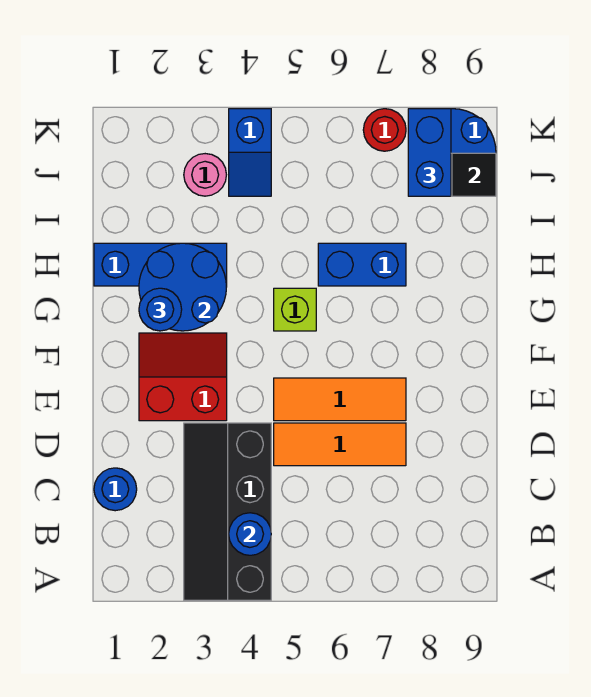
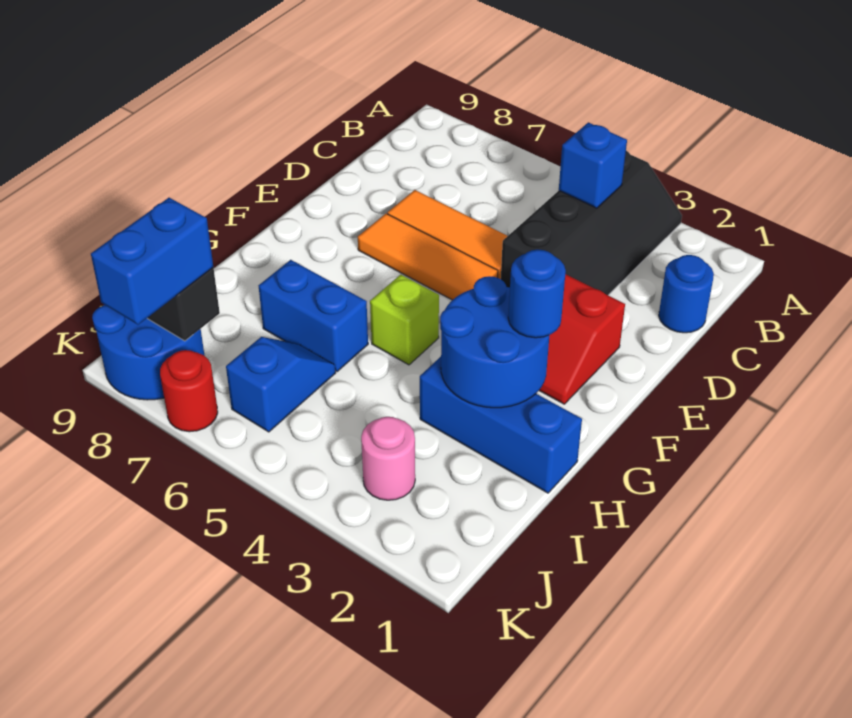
blue 1x1 round brick [229,513,271,555] -> blue 1x1 brick [559,122,627,208]
blue 1x2 slope [229,109,271,196] -> blue 1x2 slope moved to [226,337,336,432]

